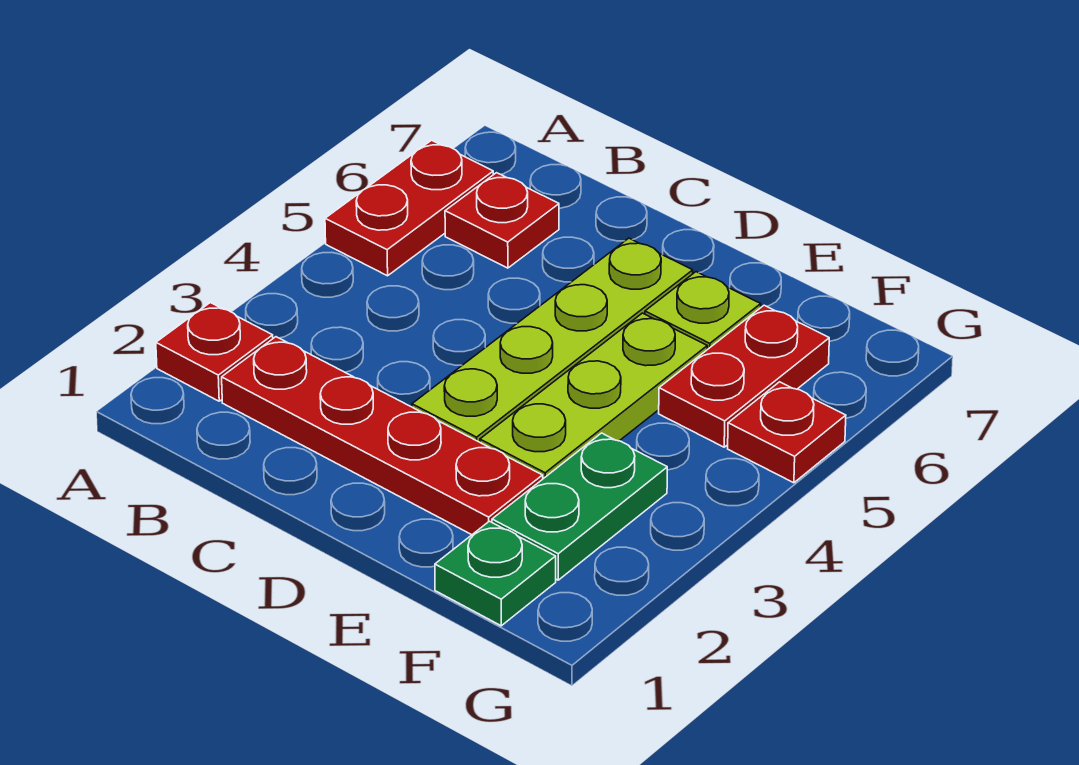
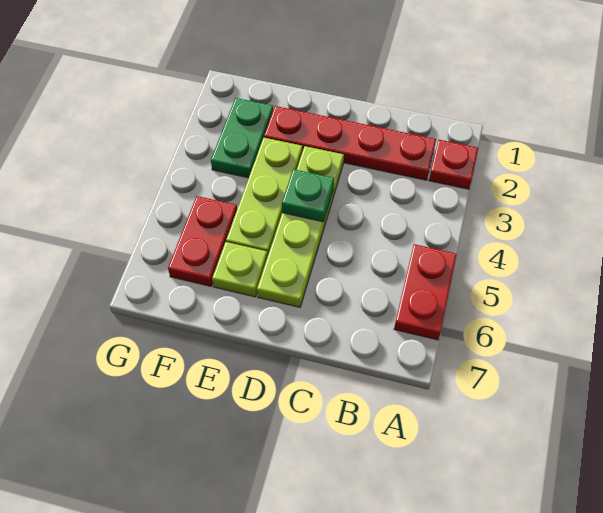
red 1x1 plate [445,173,559,268] -> none
green 1x1 plate [435,521,556,626] -> green 1x1 plate moved to [282,169,334,222]
red 1x1 plate [728,382,846,483] -> none

